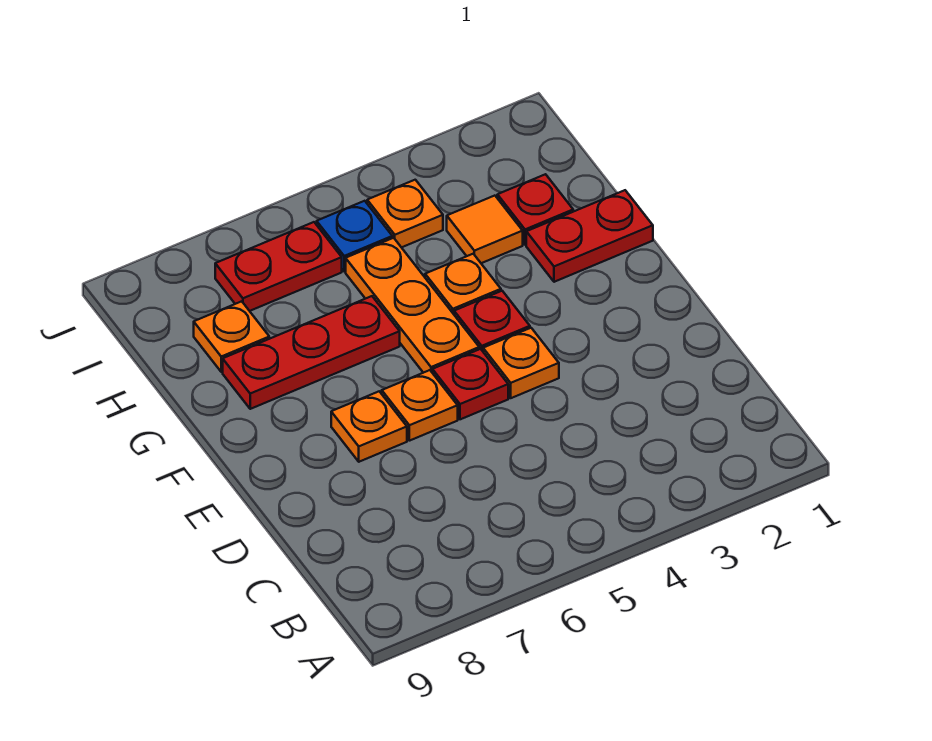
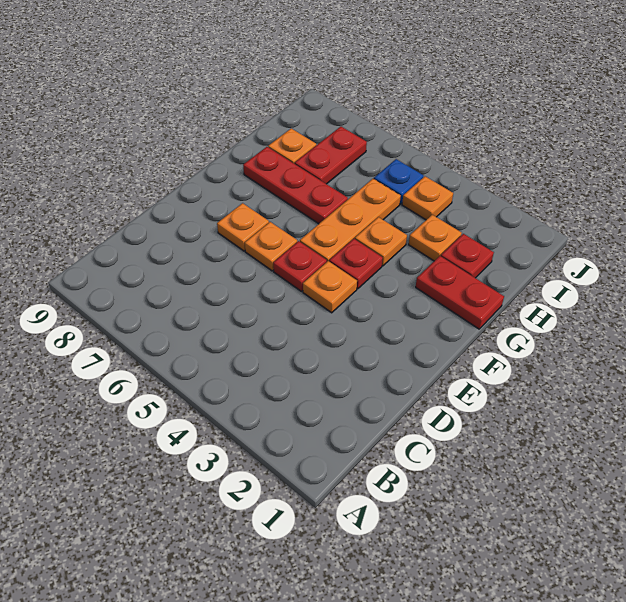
orange 1x1 tile [447,196,523,263] -> orange 1x1 plate [409,215,462,261]
red 1x2 plate [215,222,342,311] -> red 1x2 plate turned to [295,127,367,184]

